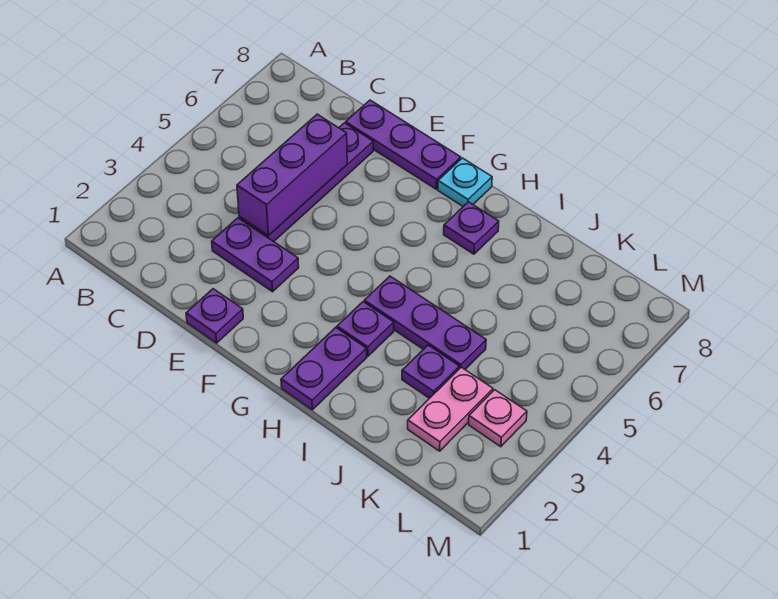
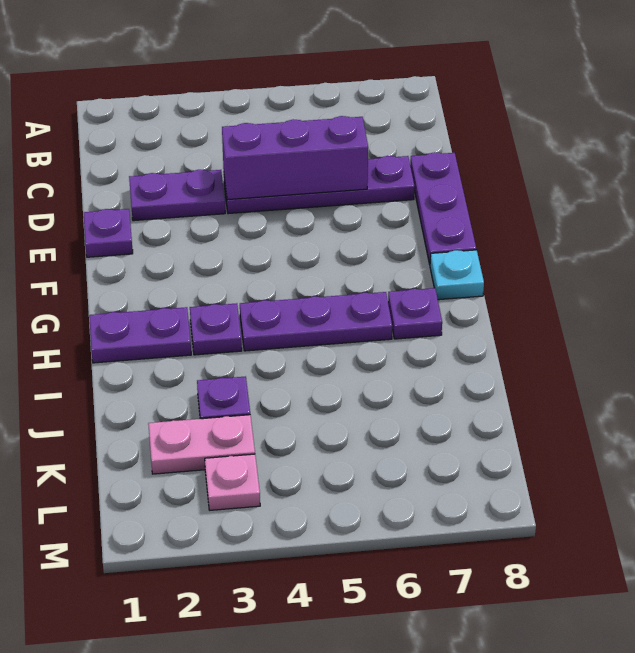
purple 1x2 plate [212,218,299,292] -> purple 1x2 plate turned to [129,170,225,221]
purple 1x3 plate [364,276,486,369] -> purple 1x3 plate turned to [240,292,392,351]

